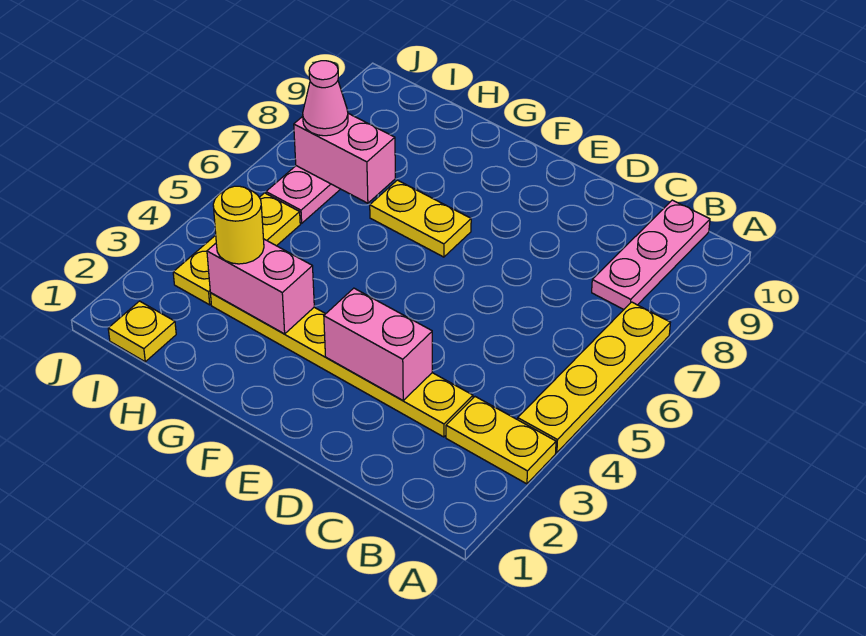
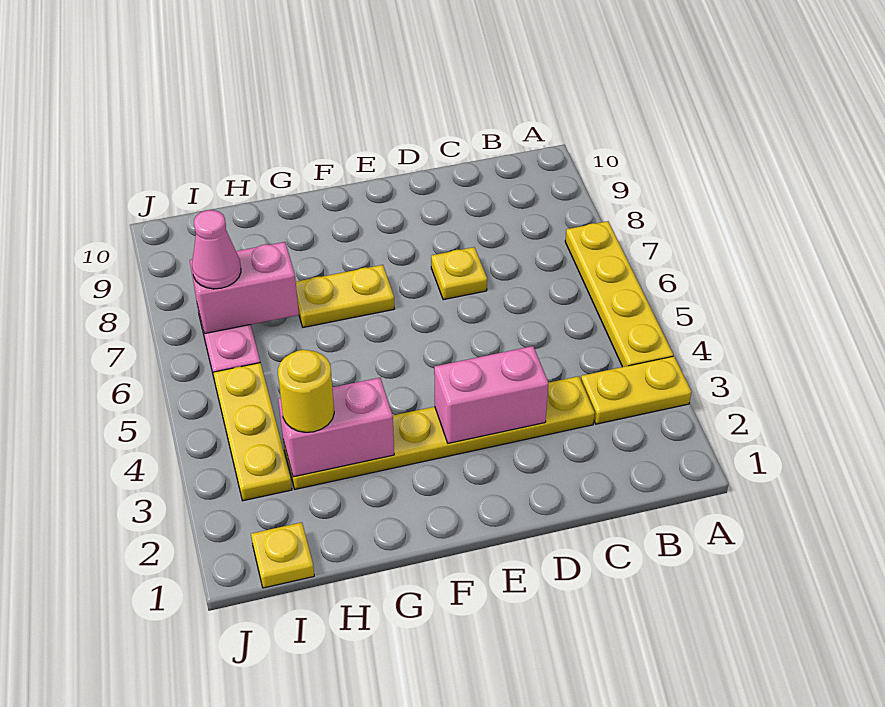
pink 1x3 plate [592,200,710,309] -> none
none -> yellow 1x1 plate [431,247,487,300]

